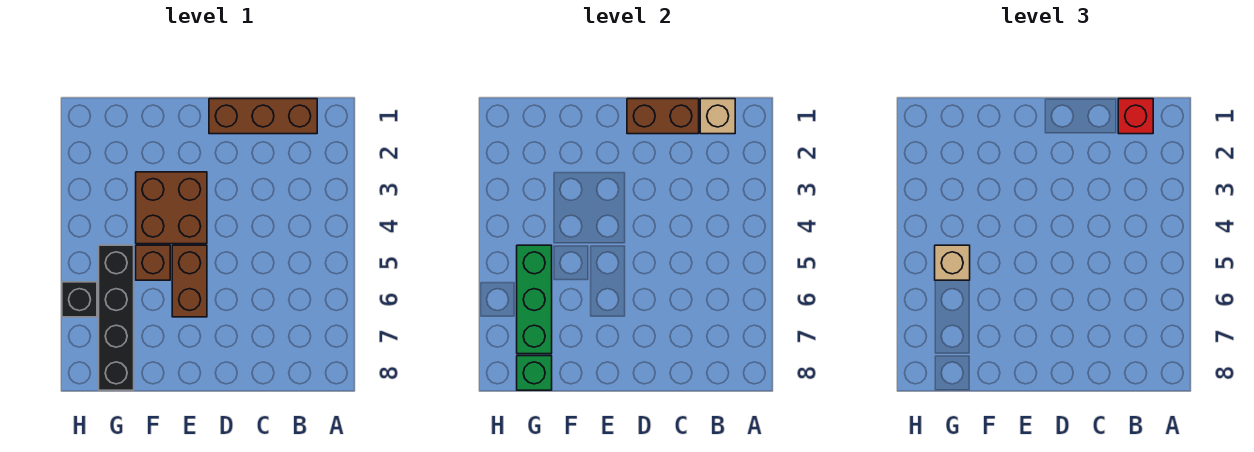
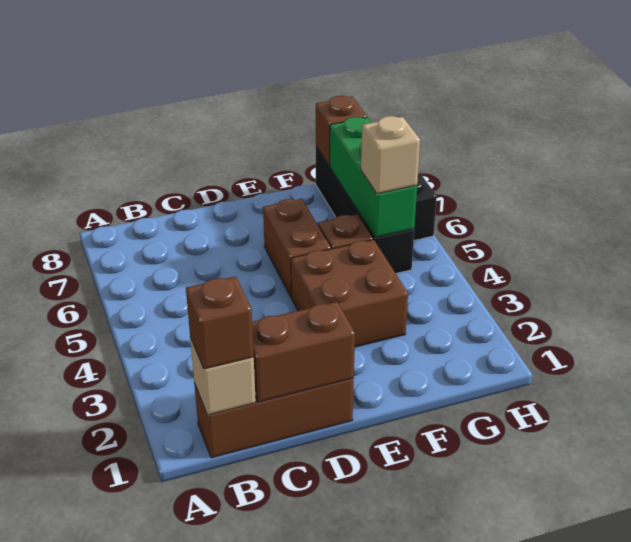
red 1x1 brick [1118,99,1153,134] -> brown 1x1 brick [186,276,254,369]
green 1x1 brick [517,356,552,390] -> brown 1x1 brick [316,96,367,165]

